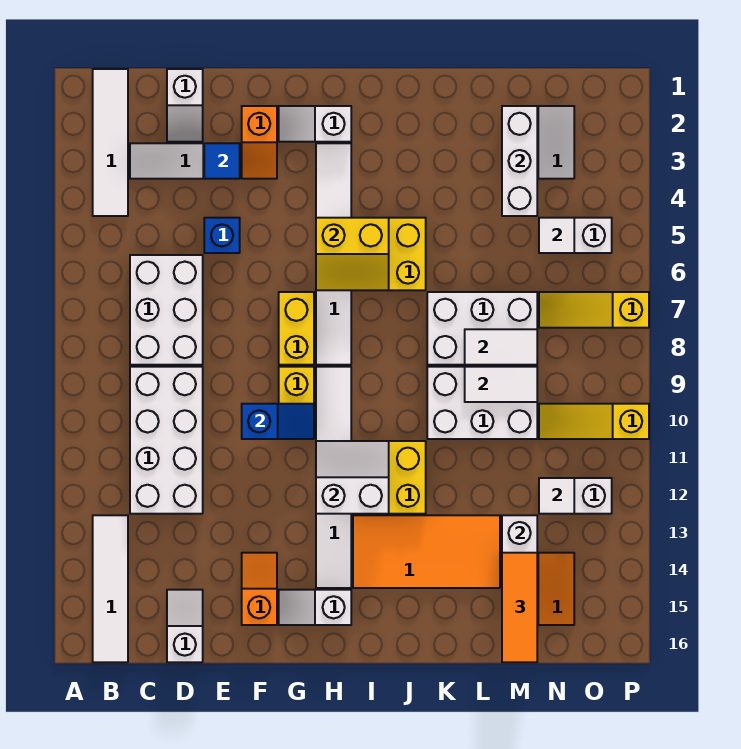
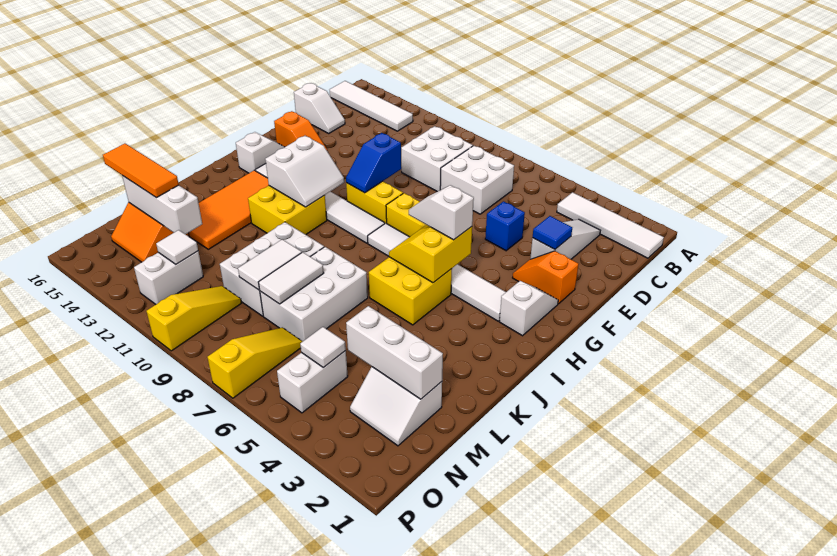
white 2x3 brick [130,255,203,365] -> white 2x2 brick [440,146,514,214]
white 2x4 brick [130,367,203,514] -> white 2x2 brick [401,126,473,192]
white 1x2 slope [167,69,203,142] -> white 1x2 slope moved to [409,185,474,240]

